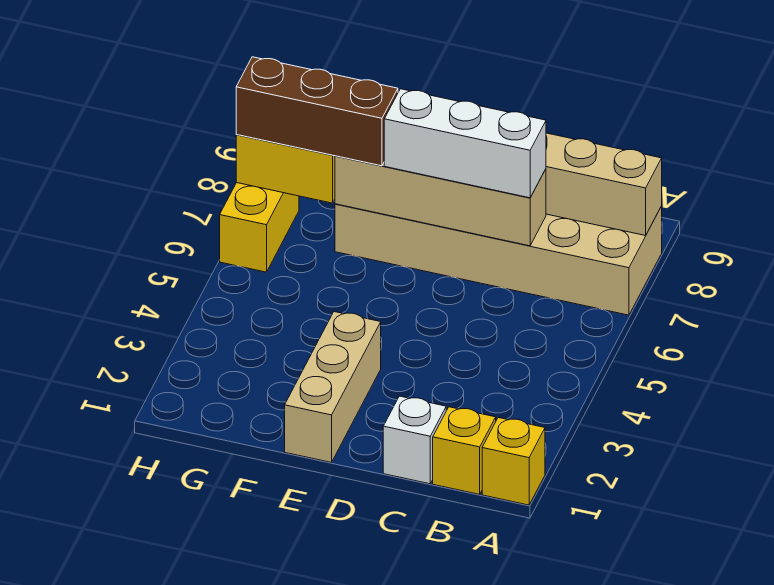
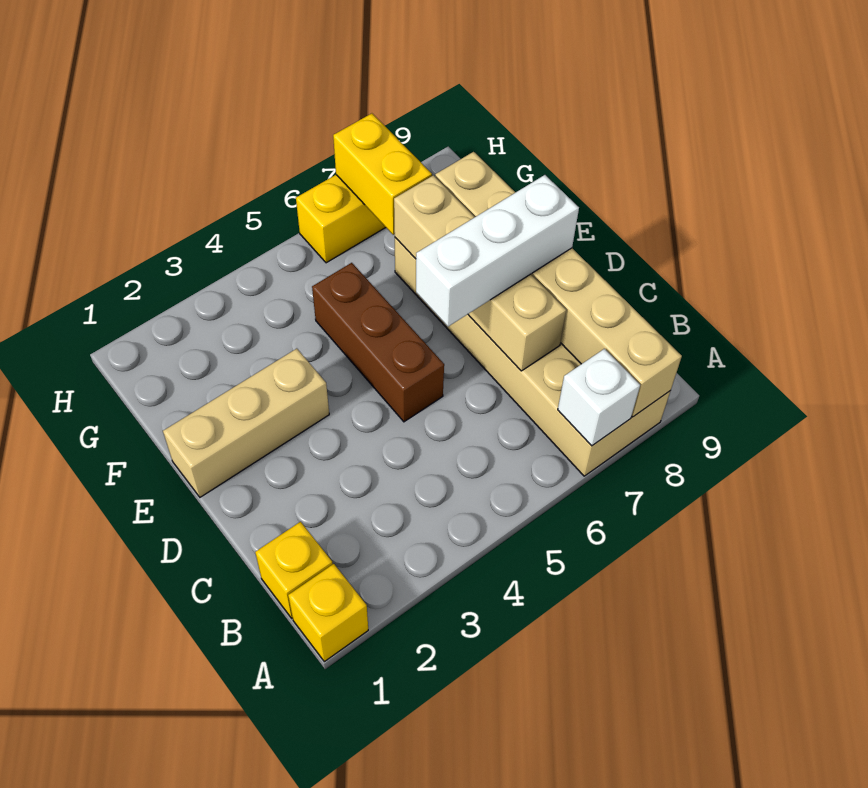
white 1x1 brick [383,396,446,484] -> white 1x1 brick moved to [558,349,640,446]
white 1x3 brick [384,89,546,198] -> white 1x3 brick turned to [416,175,579,326]
brown 1x3 brick [236,57,398,166] -> brown 1x3 brick moved to [312,263,444,422]

